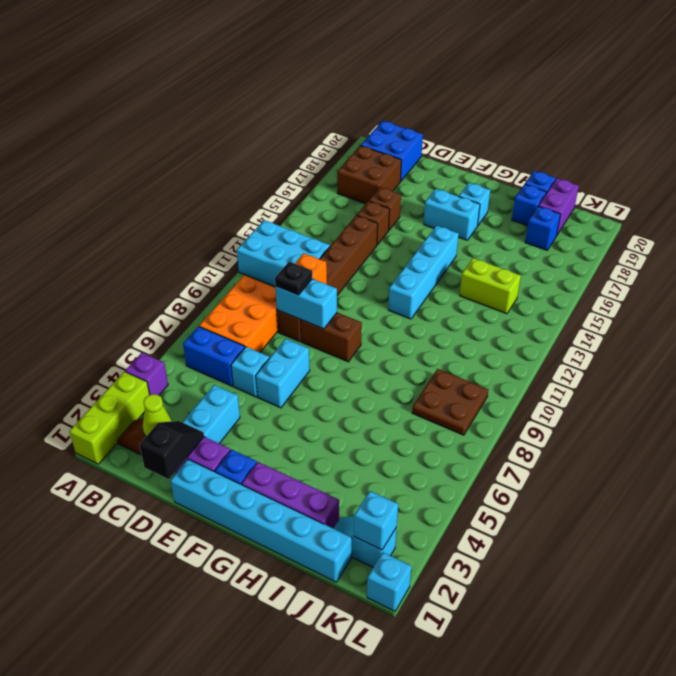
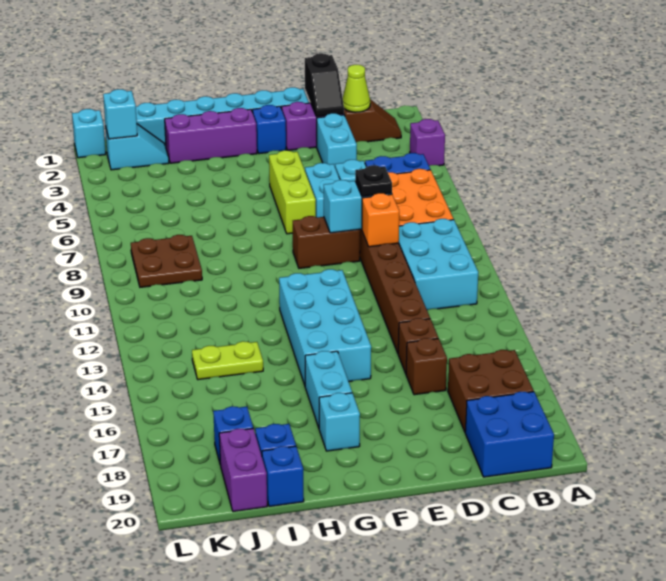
lime 1x3 brick [69,372,150,464] -> lime 1x3 brick moved to [269,150,316,234]
cyan 2x3 brick [237,220,330,287] -> cyan 2x3 brick turned to [399,219,478,310]
cyan 1x2 brick [424,189,480,240] -> cyan 1x2 brick turned to [305,351,352,428]
cyan 1x4 brick [388,225,459,319] -> cyan 2x4 brick [279,269,371,385]
lime 1x2 brick [460,258,521,314] -> lime 1x2 plate [192,341,263,380]

